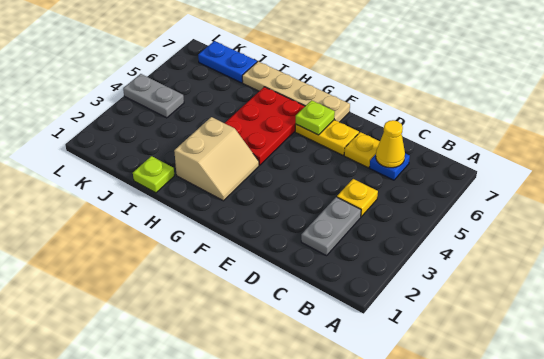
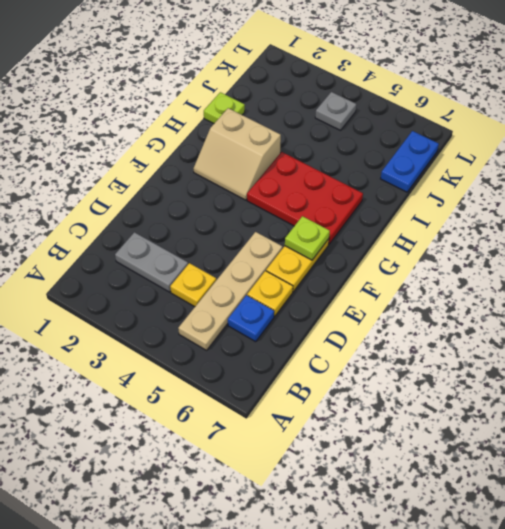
yellow 1x1 cone [376,120,405,168] -> none
tan 1x4 plate [242,61,350,122] -> tan 1x4 plate moved to [178,232,282,350]
grey 1x2 plate [123,74,184,118] -> grey 1x1 plate [315,92,356,130]

